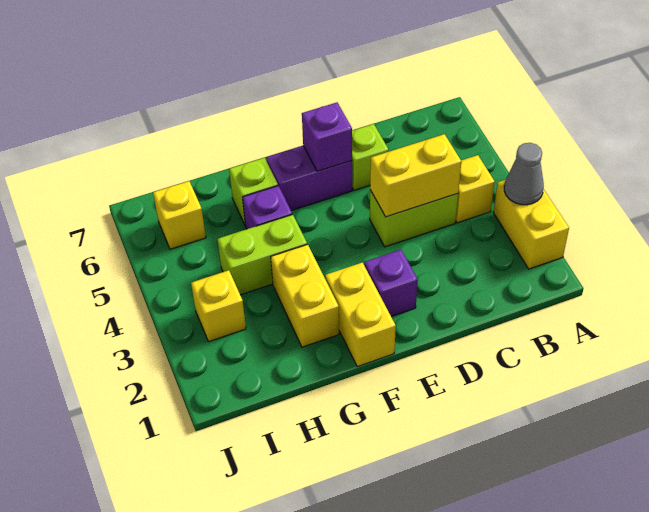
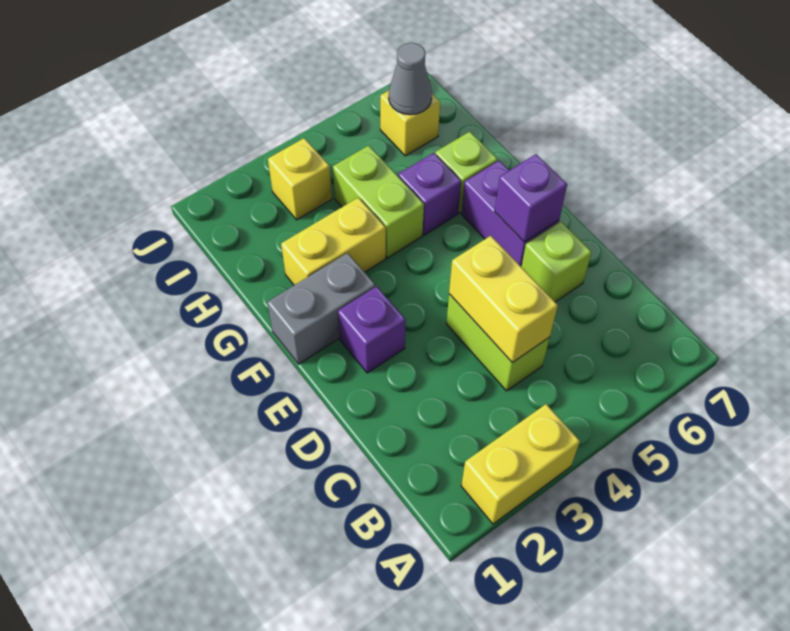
grey 1x1 cone [504,143,544,205] -> grey 1x1 cone moved to [389,43,432,115]
yellow 1x1 brick [456,155,495,223] -> none
yellow 1x2 brick [325,263,396,367] -> grey 1x2 brick [267,253,375,364]

